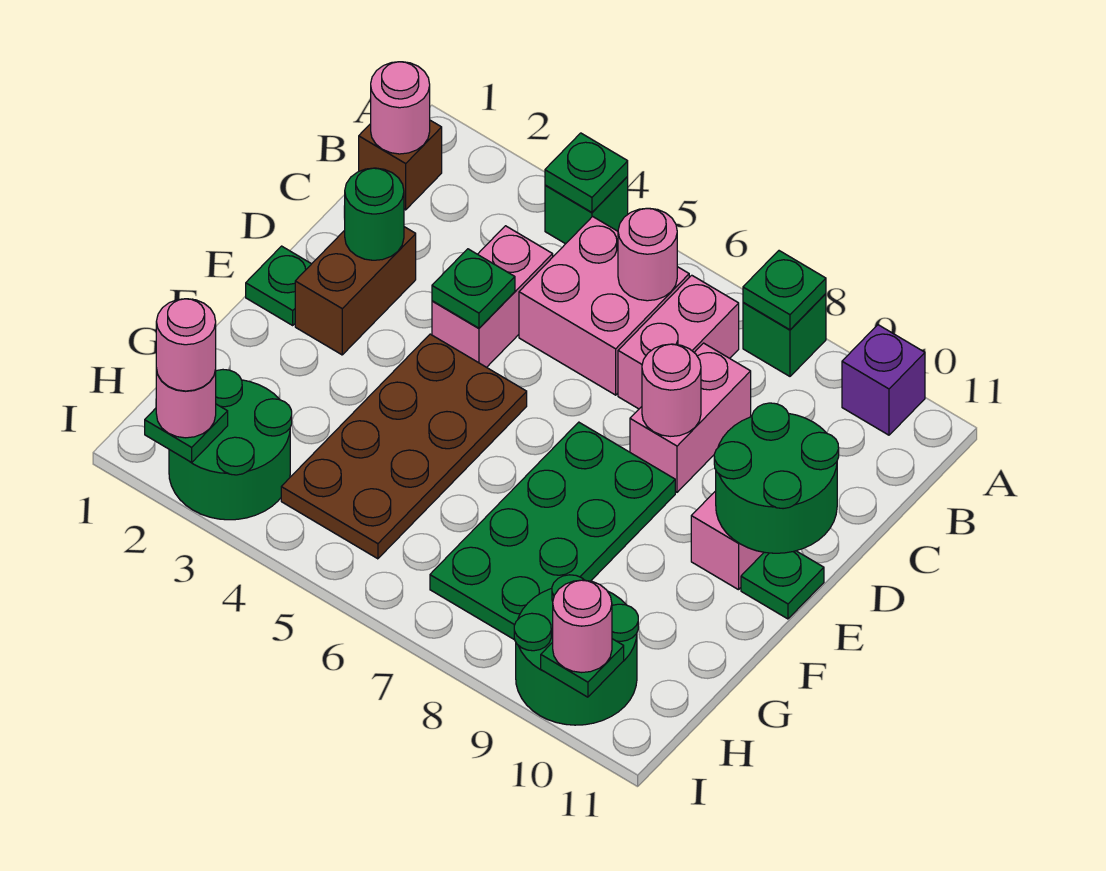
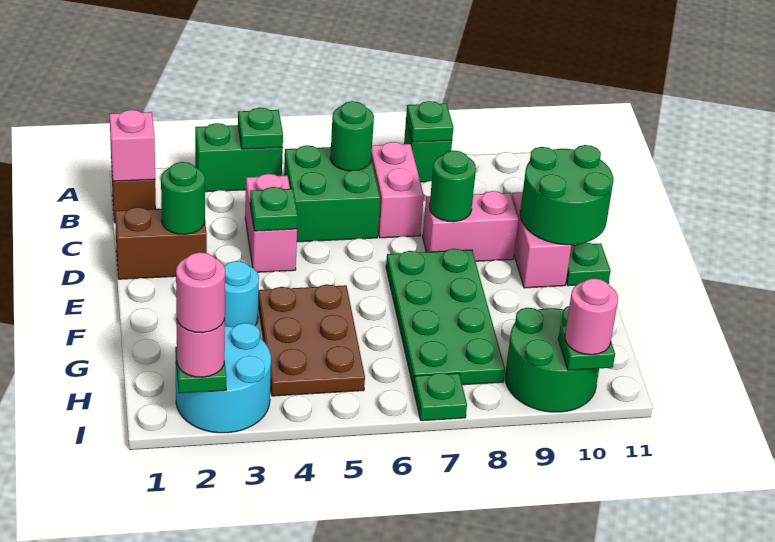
green 1x1 brick [545,177,628,244] -> green 1x2 brick [195,123,283,192]
purple 1x1 brick [842,325,925,435] -> none
pink 1x1 round brick [371,62,430,154] -> pink 1x1 brick [110,110,155,181]
pink 2x2 brick [519,217,689,395] -> green 2x2 brick [284,145,380,242]
pink 1x1 round brick [618,208,677,301] -> green 1x1 round brick [330,101,374,171]
pink 1x2 brick [630,343,751,492] -> pink 1x2 brick turned to [423,191,519,261]
brown 1x2 brick [295,227,416,355] -> brown 1x2 brick turned to [115,207,207,279]
pink 1x1 round brick [642,344,701,436] -> green 1x1 round brick [430,151,476,222]
green 1x1 plate [246,246,311,325] -> green 1x1 plate moved to [414,373,467,421]
brown 2x4 plate [281,334,527,559] -> brown 2x3 plate [258,284,365,396]
none -> cyan 1x1 round brick [224,261,259,327]
green 2x2 round brick [169,370,292,520] -> cyan 2x2 round brick [176,323,271,433]

